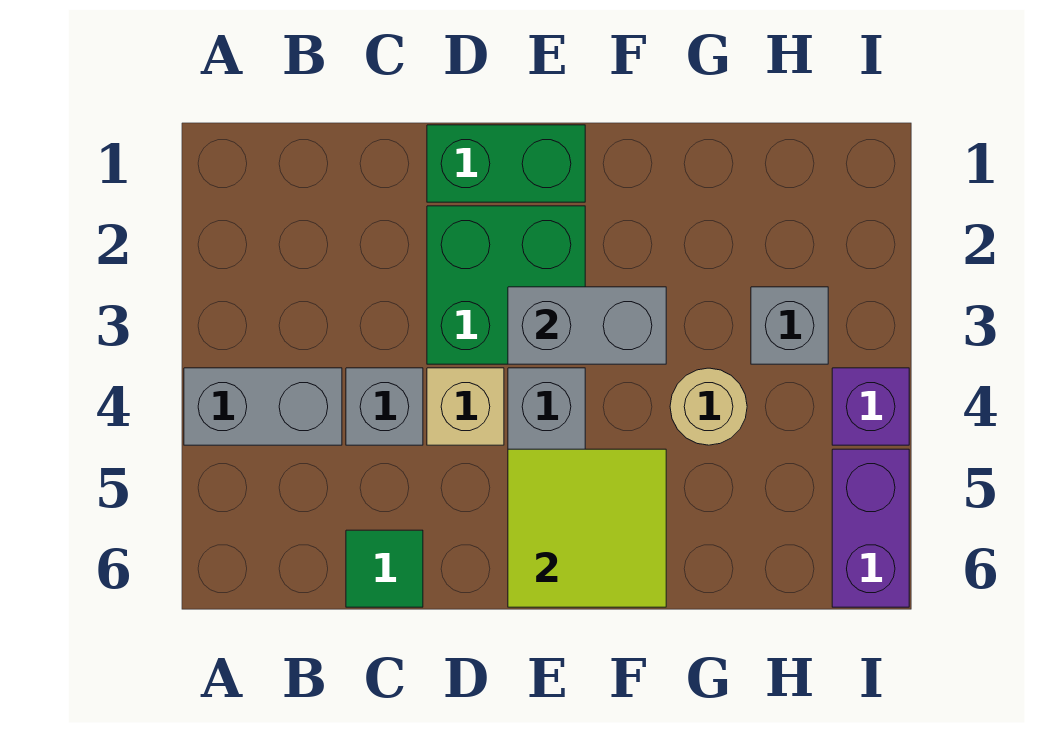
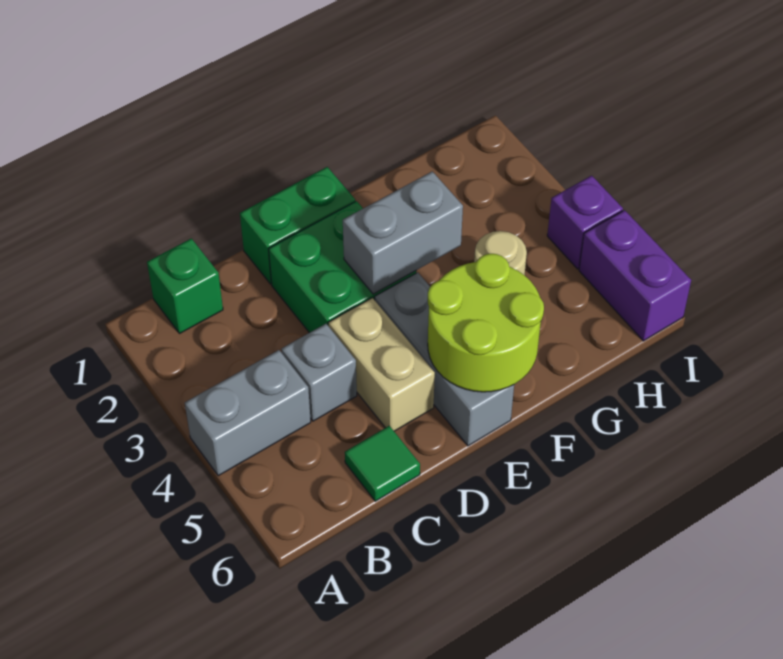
none -> green 1x1 brick [147,238,223,334]
tan 1x1 brick [427,368,504,445] -> tan 1x2 brick [328,298,435,431]
lime 2x2 tile [508,449,666,607] -> lime 2x2 round brick [428,254,544,392]
grey 1x1 brick [751,287,828,364] -> none

